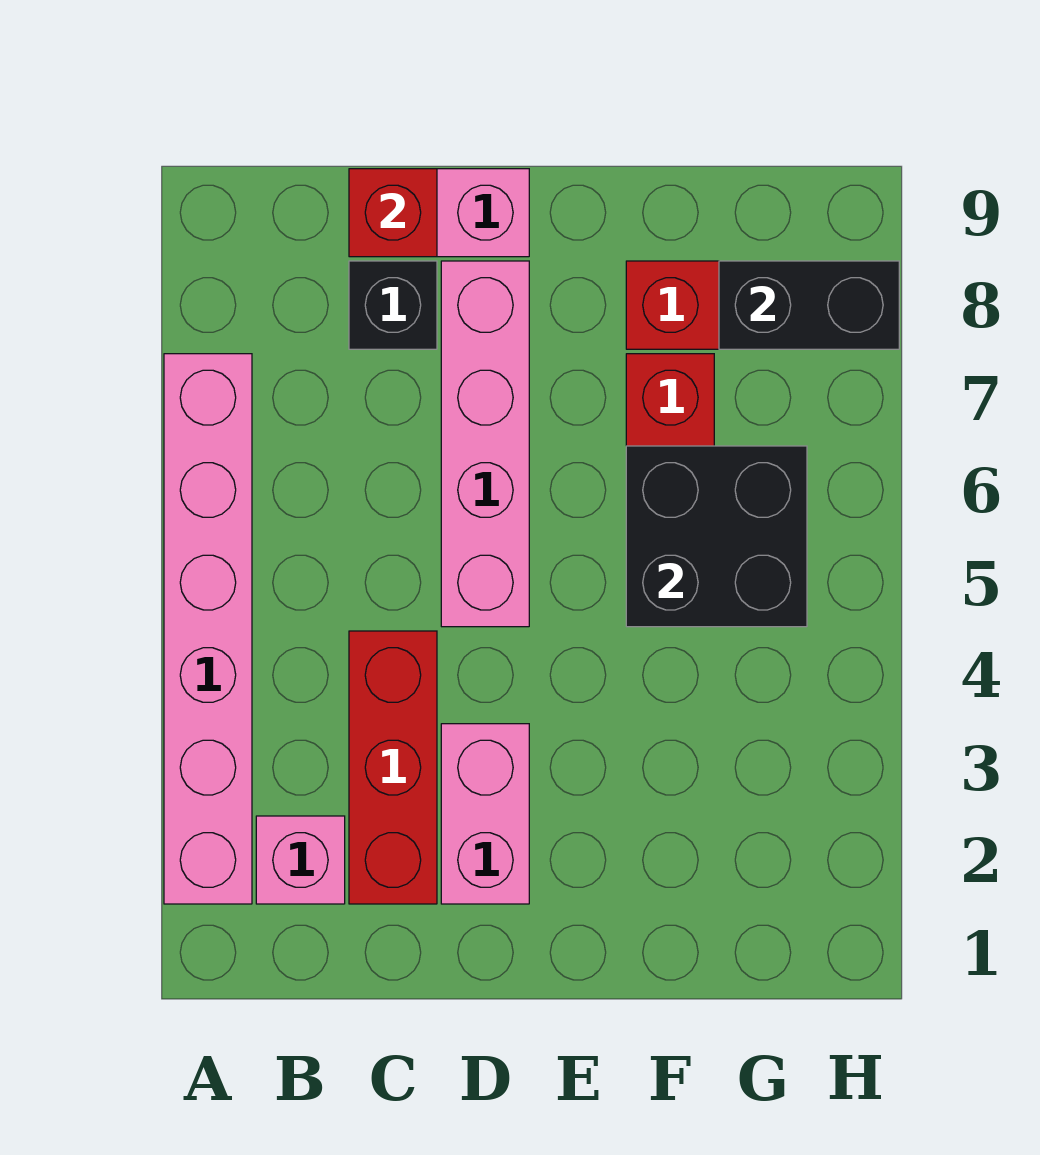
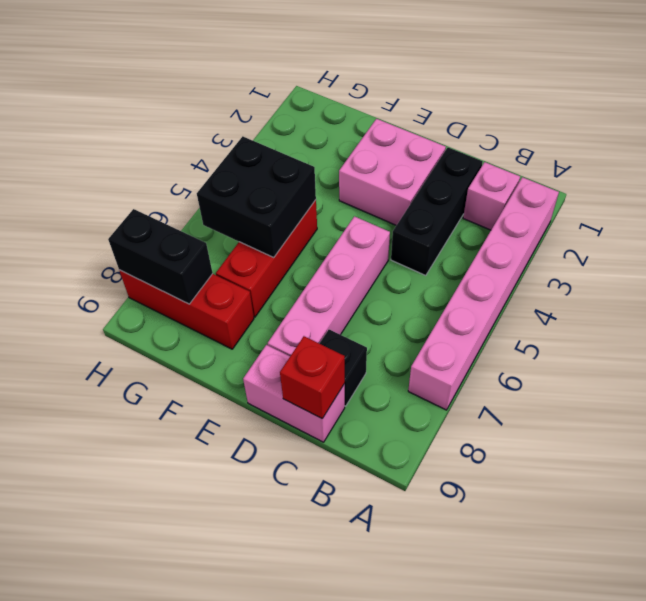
red 1x3 brick [349,631,437,904] -> black 1x3 brick [391,147,483,276]
pink 1x2 brick [441,724,529,904] -> pink 2x2 brick [339,119,446,225]

